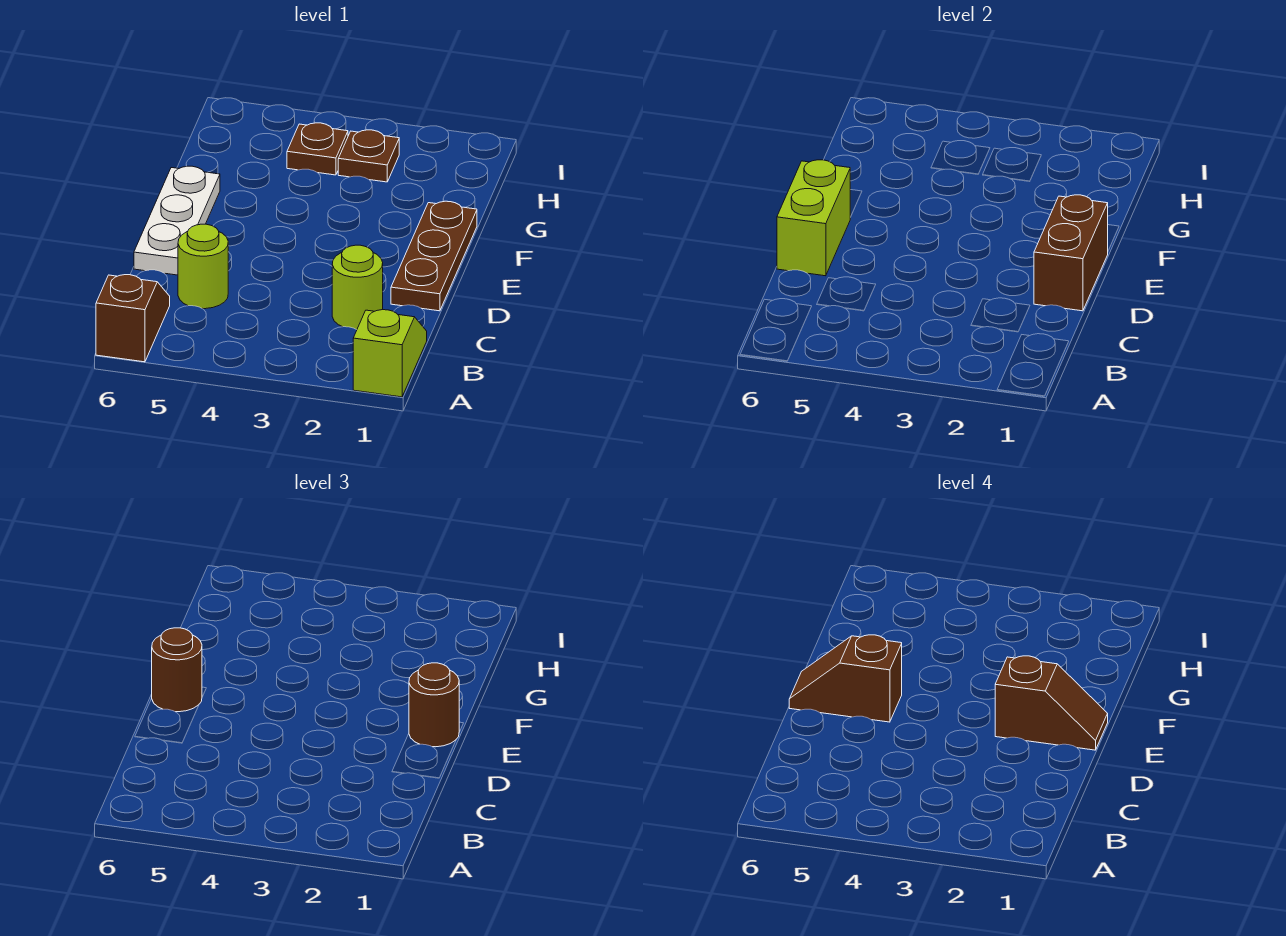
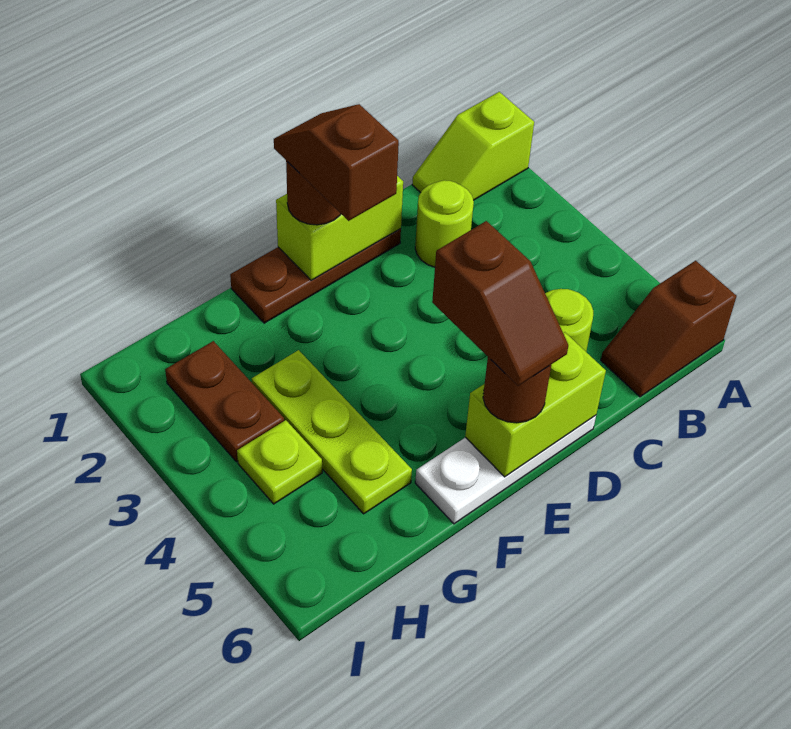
brown 1x2 brick [1034,195,1108,311] -> lime 1x2 brick [276,176,403,280]
none -> lime 1x3 plate [252,350,412,514]
brown 1x1 plate [338,130,399,182] -> brown 1x2 plate [165,341,284,462]
brown 1x1 plate [287,123,348,175] -> lime 1x1 plate [237,420,322,504]

